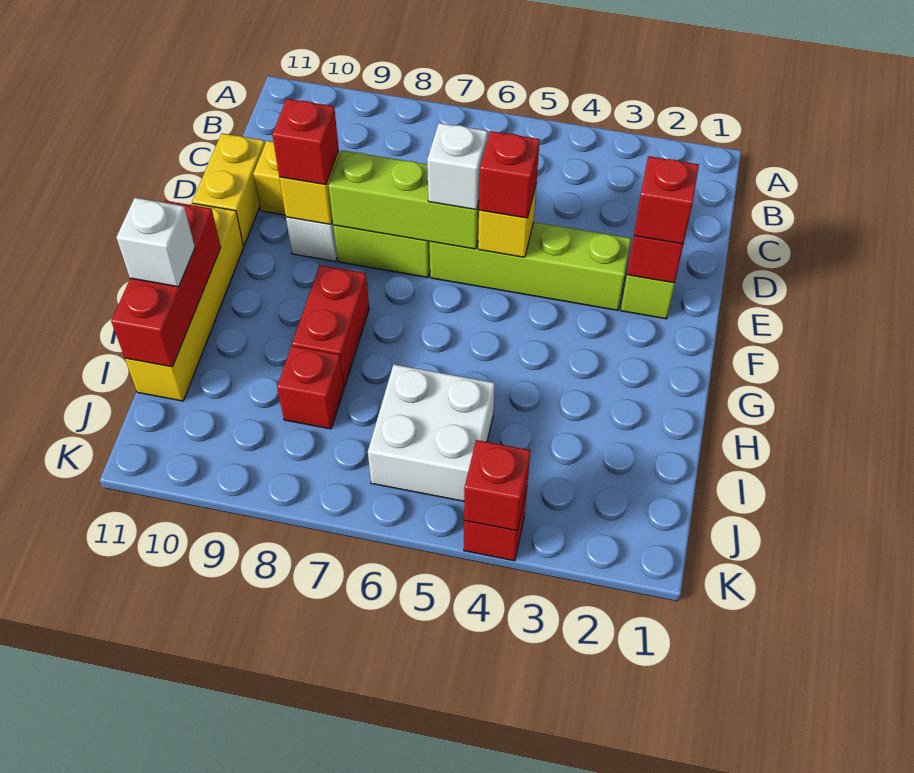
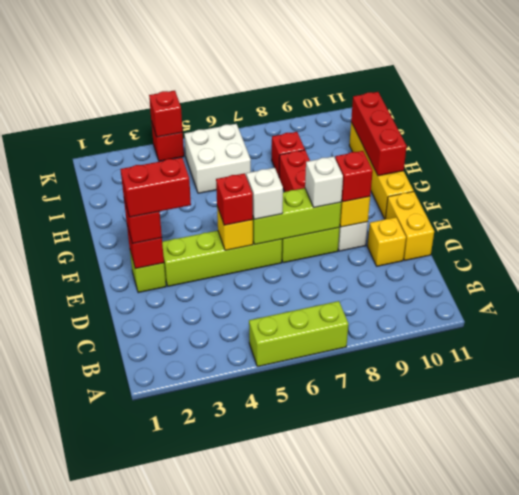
none -> lime 1x3 brick [249,301,348,367]
none -> red 1x2 brick [120,157,191,217]
white 1x1 brick [116,198,195,287] -> white 1x1 brick moved to [305,156,343,207]

